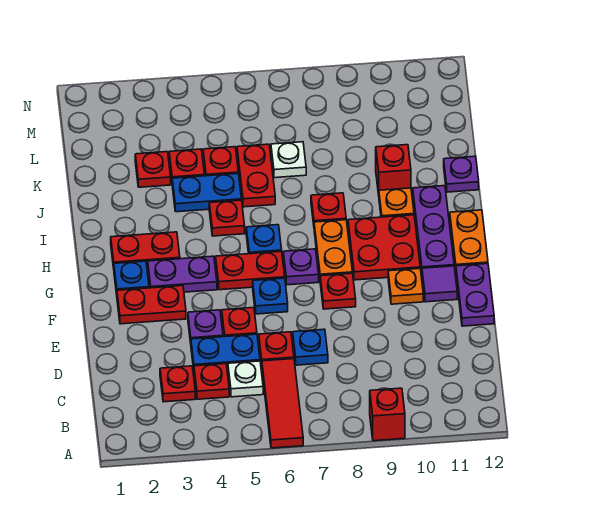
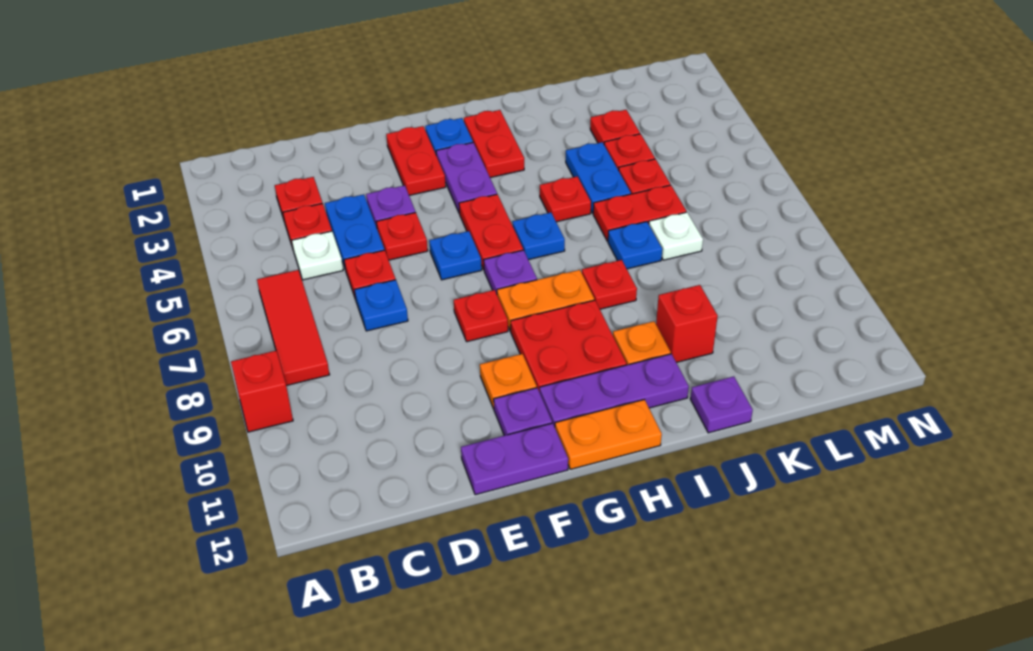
red 1x3 tile [262,359,303,448] -> red 1x3 tile turned to [257,270,330,386]
purple 1x1 tile [422,266,457,302] -> purple 1x1 plate [494,388,552,436]
none -> blue 1x1 plate [608,222,662,269]

